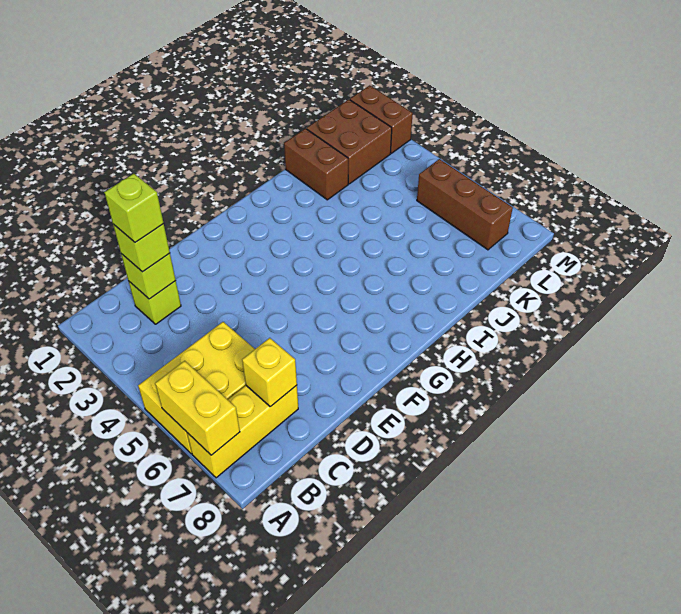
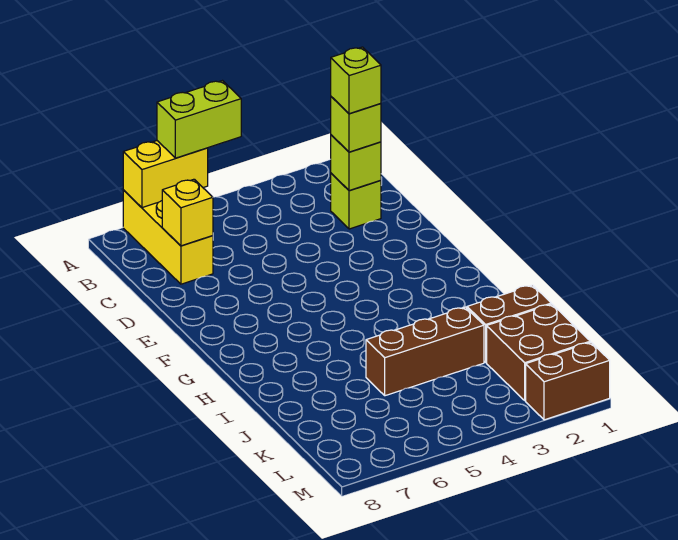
yellow 2x3 brick [138,322,255,454] -> none
none -> lime 1x2 brick [157,81,241,158]
brown 1x3 brick [417,159,513,250] -> brown 1x3 brick moved to [366,307,484,396]

